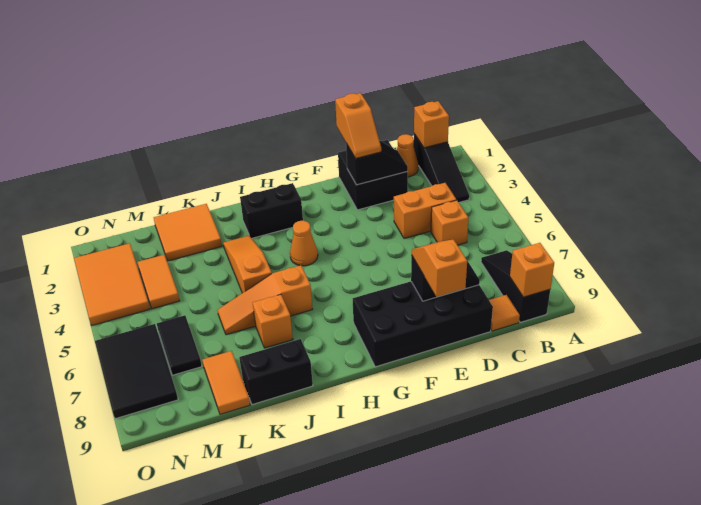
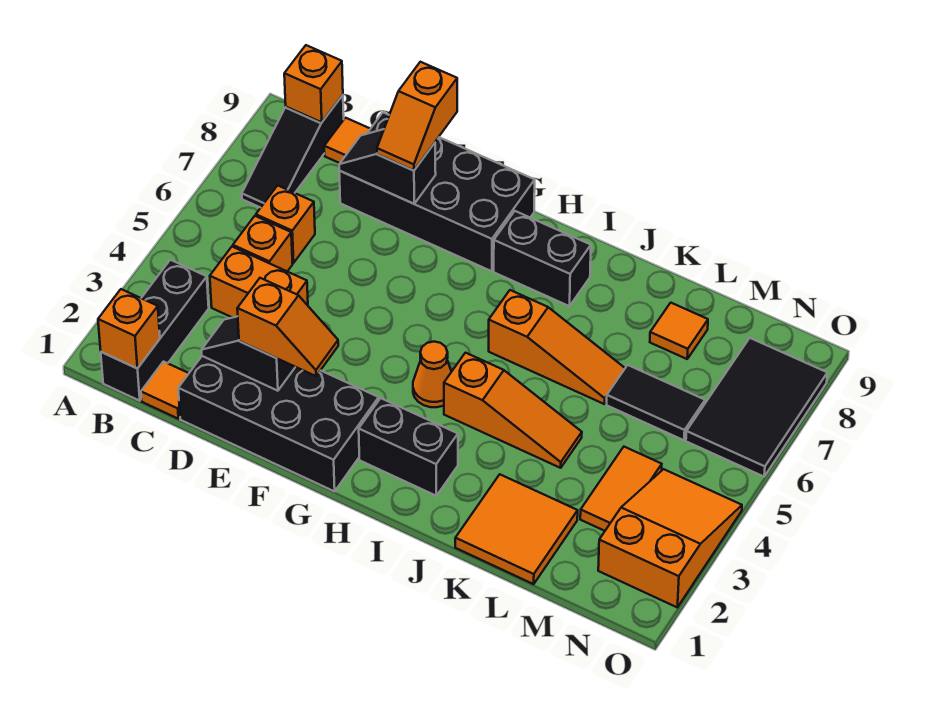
black 1x3 slope [414,134,469,202] -> black 1x3 brick [101,260,209,401]
orange 1x1 cone [397,134,418,177] -> orange 1x1 tile [141,362,189,419]
black 2x2 brick [338,140,408,210] -> black 2x4 brick [178,356,379,491]
orange 1x2 slope [335,93,381,158] -> orange 1x2 slope turned to [237,278,338,376]
orange 1x3 slope [223,236,272,293] -> orange 1x3 slope turned to [444,353,582,468]
orange 1x1 brick [253,294,293,348] -> orange 1x1 brick moved to [256,185,315,263]
black 1x2 brick [239,339,313,405] -> black 1x2 brick moved to [494,211,591,306]
orange 1x2 tile [202,351,250,414] -> orange 1x1 tile [650,303,708,359]
black 1x2 tile [157,315,202,375] -> black 1x2 tile turned to [607,365,705,440]
orange 2x3 tile [74,243,150,325] -> orange 2x3 slope [598,469,742,607]

